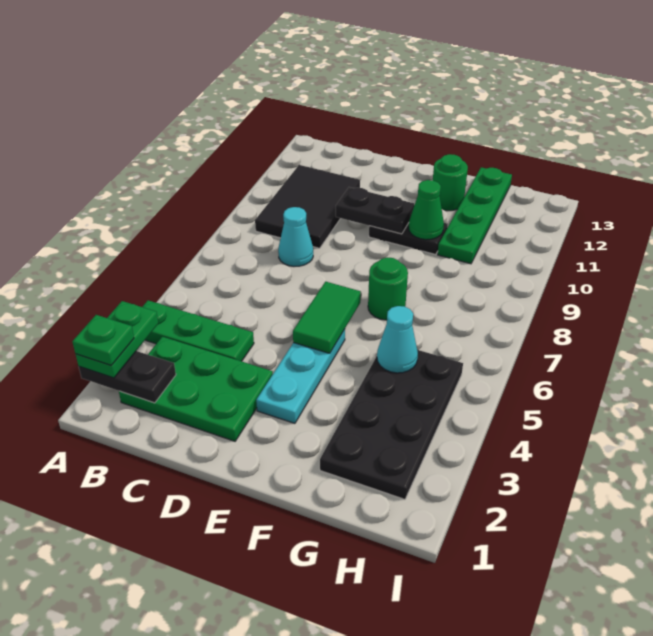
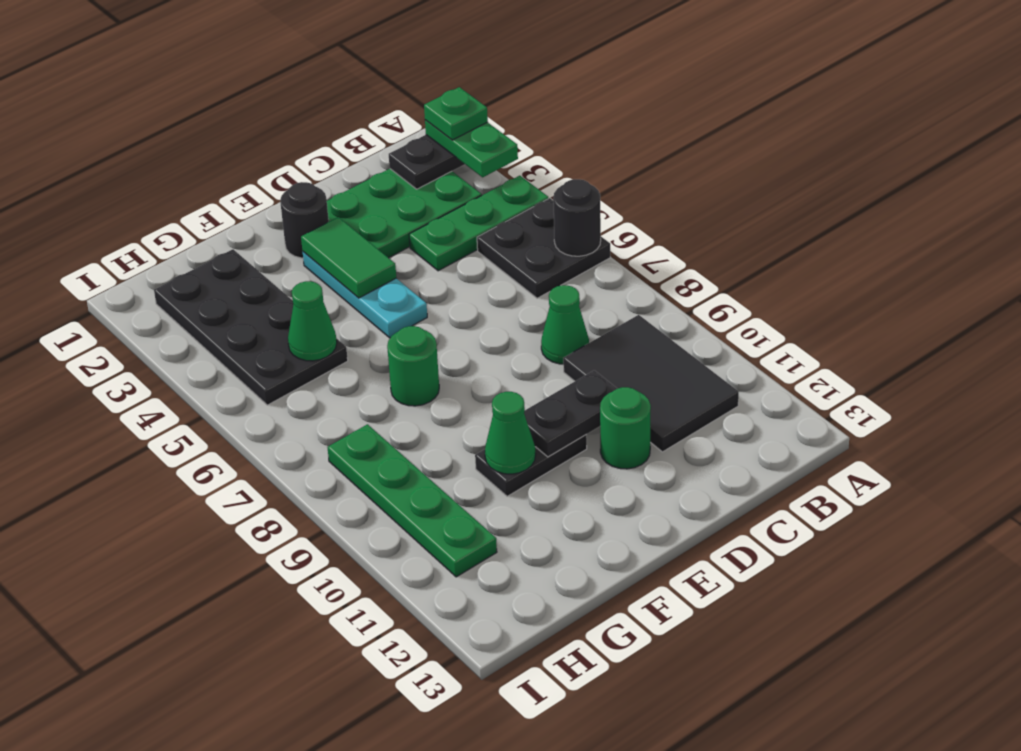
none -> black 2x2 plate [477,198,610,298]
none -> black 1x1 round brick [553,179,601,256]
cyan 1x1 cone [278,207,313,266] -> green 1x1 cone [541,285,589,364]
none -> black 1x1 round brick [280,182,329,258]
green 1x2 tile [293,282,361,353] -> green 1x2 tile moved to [301,217,396,298]
green 1x1 round brick [433,154,468,211] -> green 1x1 round brick moved to [600,387,651,469]
cyan 1x1 cone [377,306,418,373] -> green 1x1 cone [288,281,337,361]
green 1x4 plate [438,167,512,264] -> green 1x4 plate moved to [327,424,497,577]

